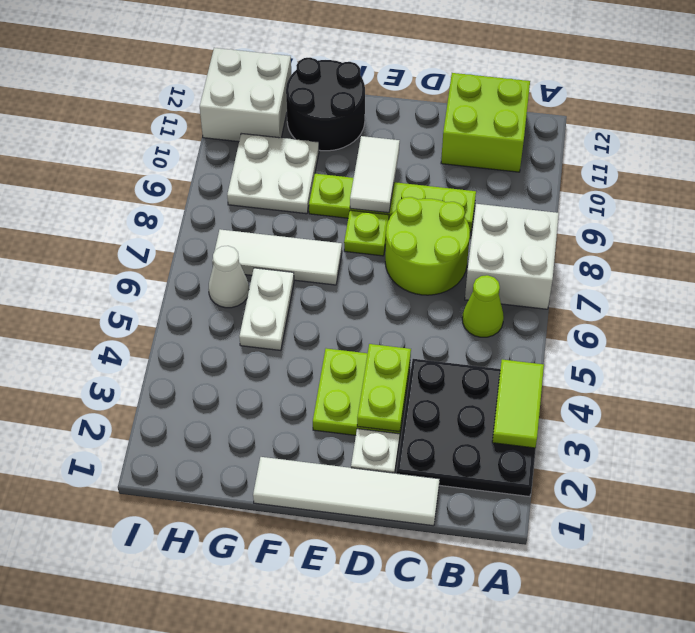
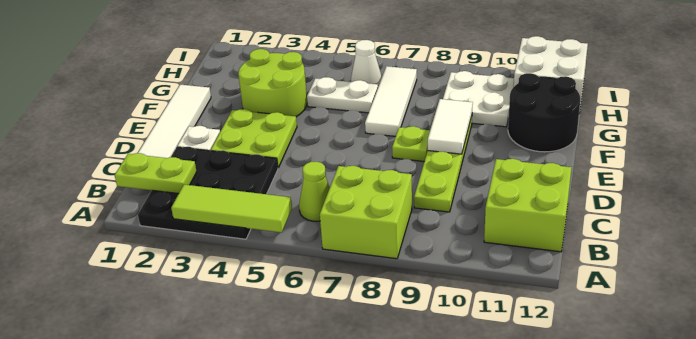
lime 1x2 tile [492,359,544,448] -> lime 1x3 tile [171,185,292,232]
white 2x2 brick [465,204,559,309] -> lime 2x2 brick [320,166,412,259]
lime 2x2 round brick [385,197,470,295] -> lime 2x2 round brick moved to [238,49,307,117]
lime 1x2 plate [357,344,411,432] -> lime 1x2 plate moved to [115,153,197,194]
white 1x2 tile [350,136,400,213] -> white 1x2 tile turned to [428,99,473,154]

